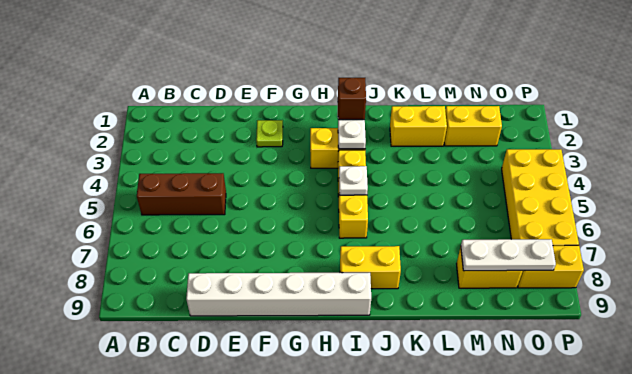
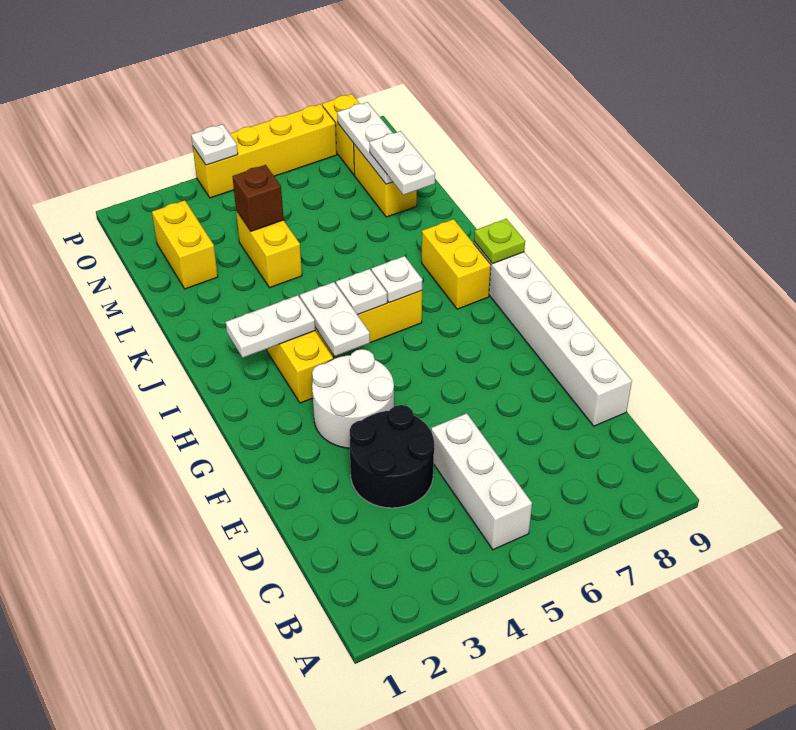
brown 1x3 brick [137,173,226,215] -> white 1x3 brick [431,413,532,550]
none -> black 2x2 round brick [350,405,434,508]
lime 1x1 plate [256,120,283,147] -> lime 1x1 plate moved to [474,219,525,264]
none -> white 2x2 round brick [312,349,394,448]
none -> white 1x2 plate [300,282,370,356]
brown 1x1 brick [338,78,366,120] -> brown 1x1 brick moved to [232,165,284,231]
none -> white 1x1 plate [371,256,423,303]
yellow 1x2 brick [390,106,447,146] -> yellow 1x2 brick moved to [236,211,302,288]
none -> white 1x2 plate [370,131,435,195]
yellow 2x4 brick [502,149,579,246] -> yellow 1x4 brick [193,104,337,198]
none -> white 1x1 plate [191,124,238,165]

